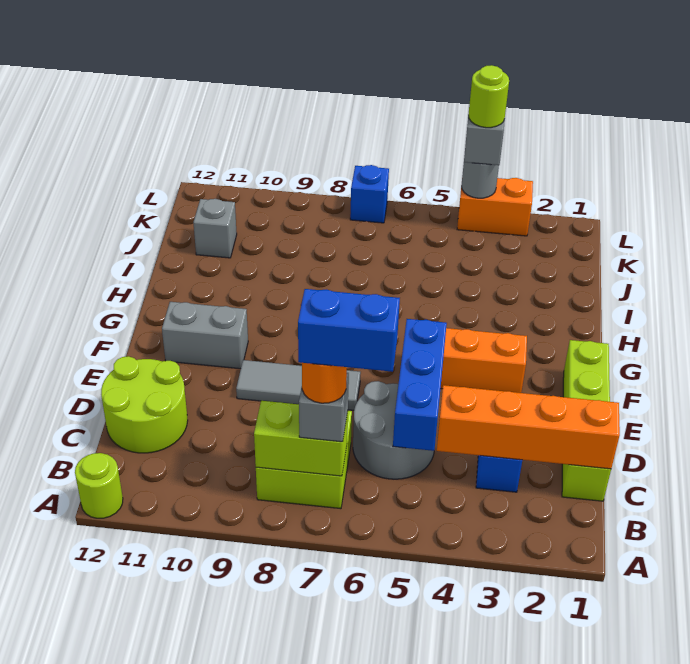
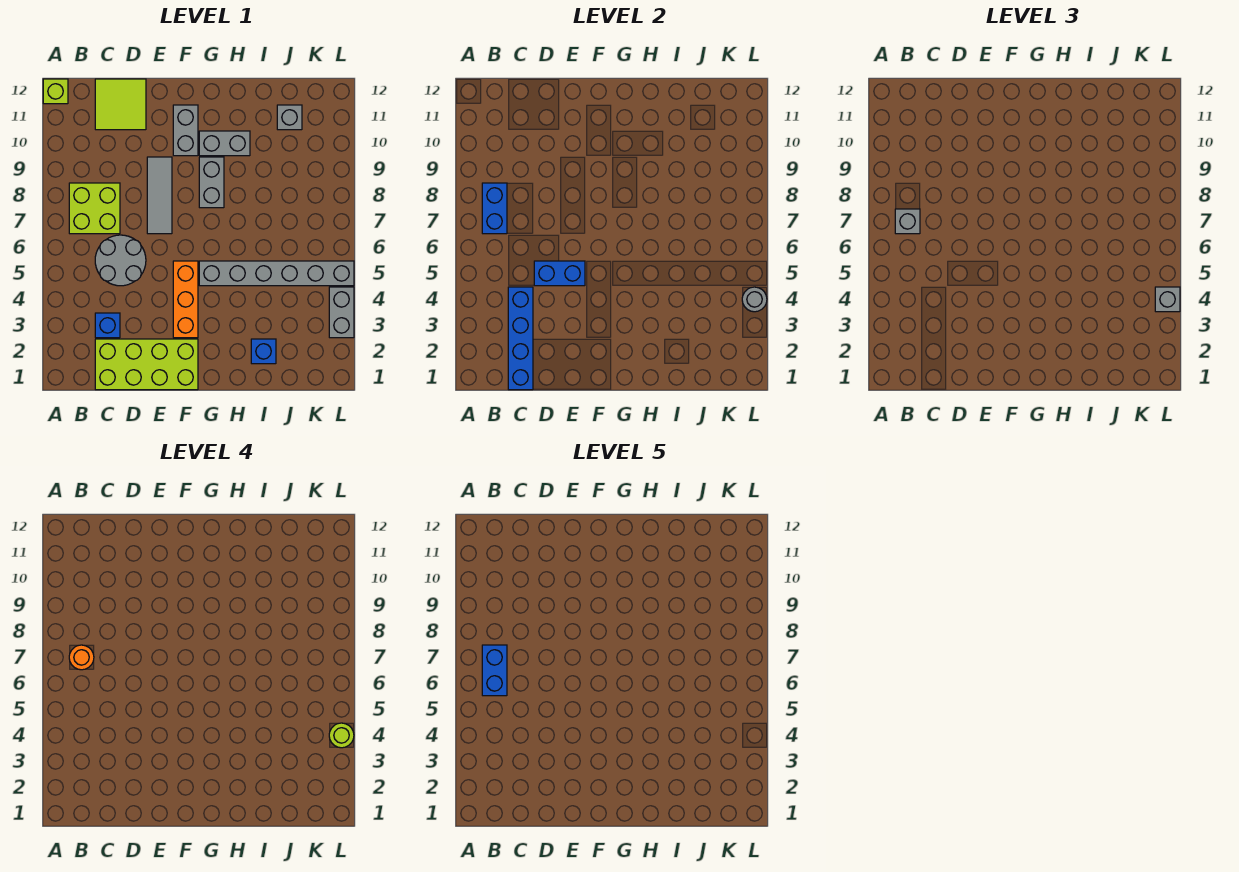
lime 1x1 round brick [75,453,123,518] -> lime 1x1 brick [43,79,68,104]
lime 1x2 brick [254,401,348,476] -> blue 1x2 brick [482,183,507,234]
lime 1x4 brick [562,340,611,501] -> lime 2x4 brick [95,339,198,390]
orange 1x4 brick [437,385,620,469] -> blue 1x4 brick [508,287,533,390]
blue 1x3 brick [393,319,447,451] -> blue 1x2 brick [534,261,585,286]
lime 2x2 round brick [101,356,188,453] -> lime 2x2 tile [95,79,146,130]
none -> grey 1x6 brick [199,261,354,286]
none -> grey 1x2 brick [199,157,224,208]
none -> grey 1x2 brick [199,131,250,156]
orange 1x2 brick [457,178,533,236] -> grey 1x2 brick [329,287,354,338]
blue 1x1 brick [350,165,389,223] -> blue 1x1 brick moved to [251,339,276,364]

